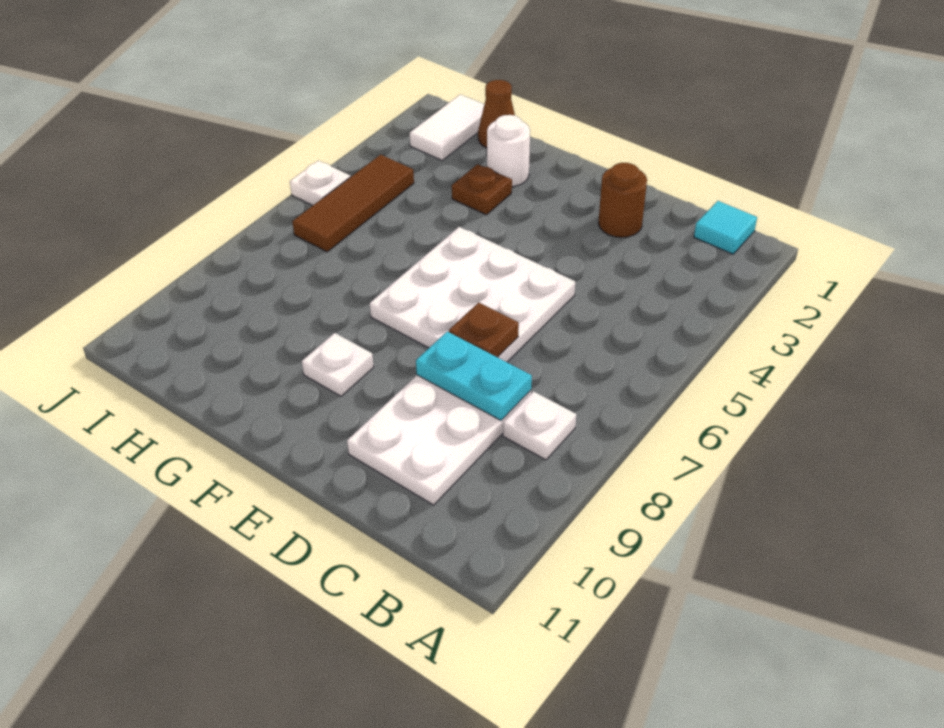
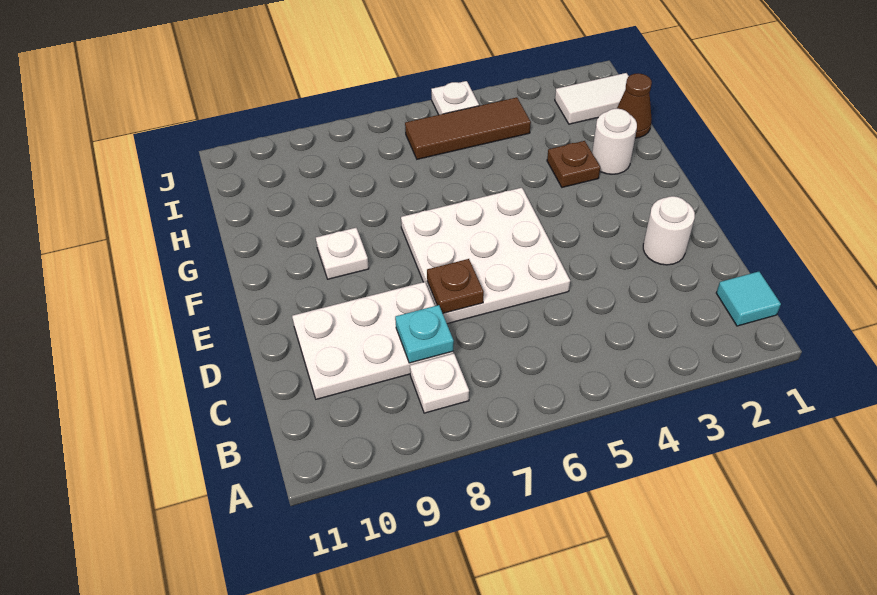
cyan 1x2 plate [416,332,532,420] -> cyan 1x1 plate [395,305,454,363]
brown 1x1 round brick [598,163,647,237] -> white 1x1 round brick [643,196,695,265]

